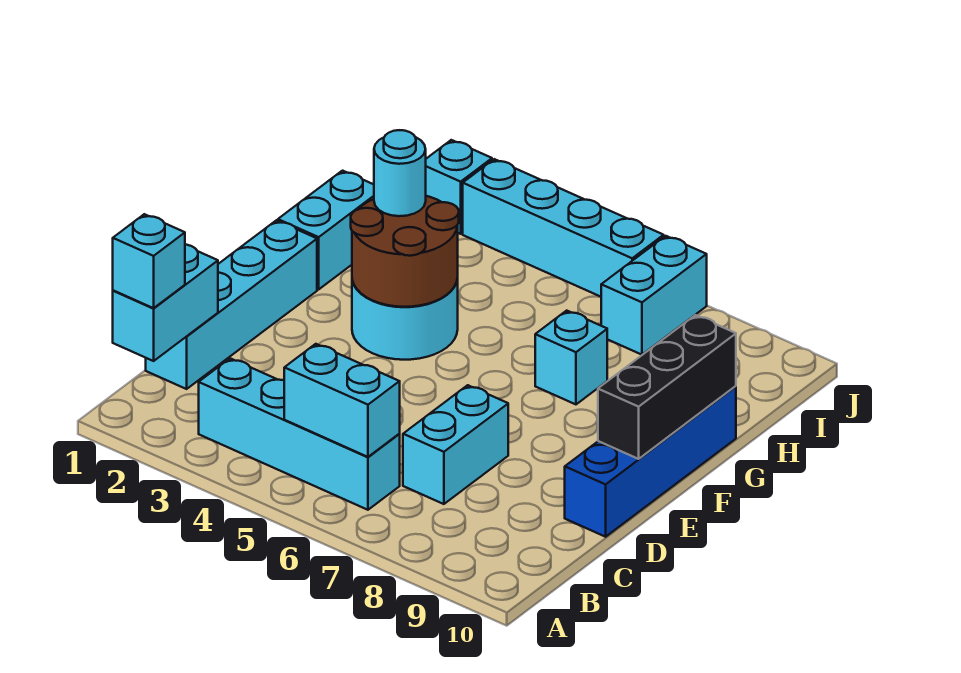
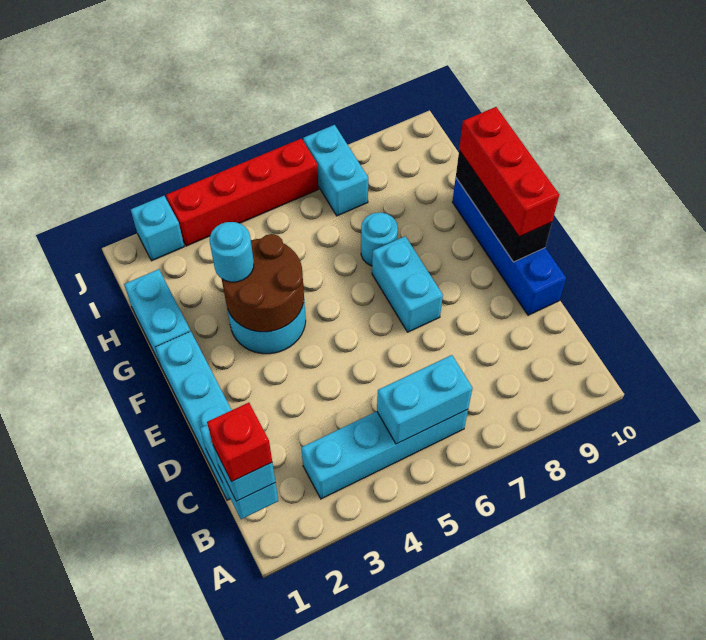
none -> red 1x1 brick [207,403,272,482]
cyan 1x2 brick [403,385,508,504] -> cyan 1x2 brick moved to [372,236,443,332]
none -> red 1x3 brick [459,107,559,237]
cyan 1x1 brick [535,311,607,404] -> cyan 1x1 round brick [361,213,398,266]
cyan 1x4 brick [463,159,664,297] -> red 1x4 brick [166,139,319,246]

